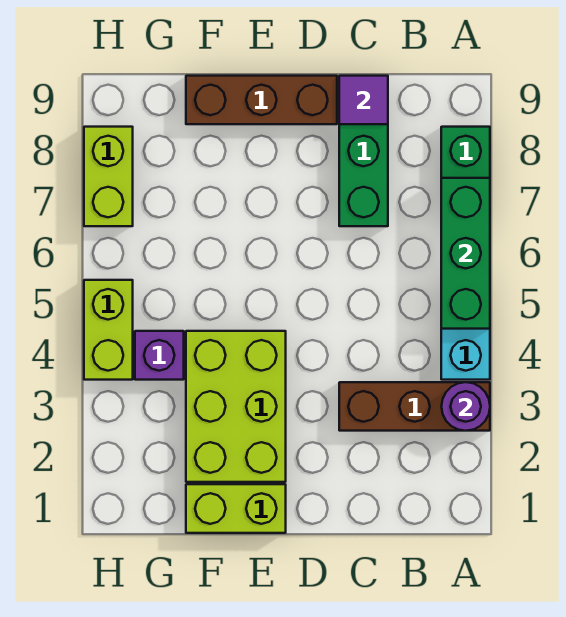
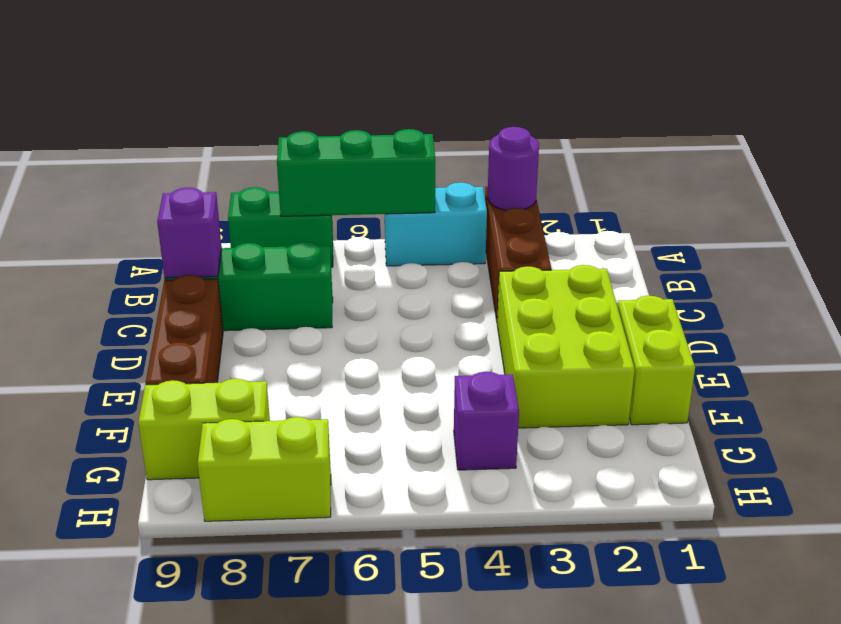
purple 1x1 tile [339,76,388,124] -> purple 1x1 brick [157,188,222,278]
lime 2x3 brick [186,331,286,482] -> lime 2x3 brick turned to [497,265,635,428]
lime 1x2 brick [84,280,133,380] -> lime 1x2 brick moved to [138,379,270,480]

